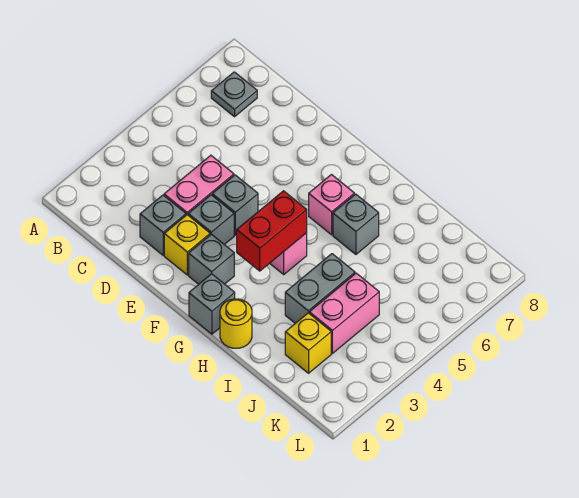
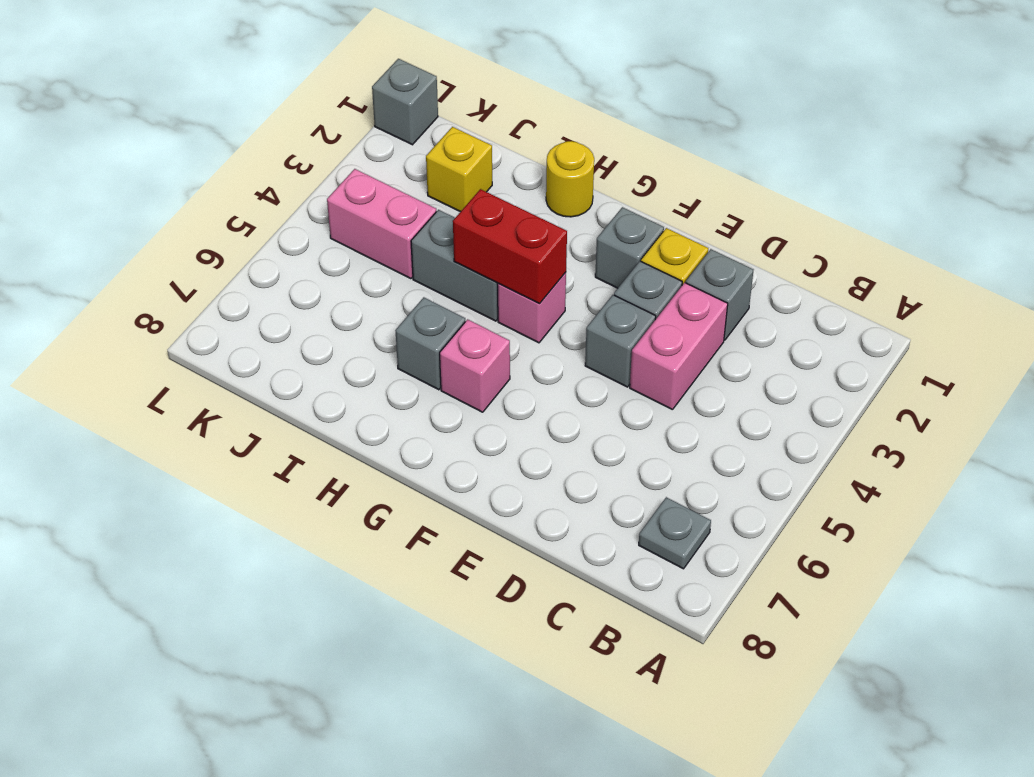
grey 1x1 brick [189,274,235,334] -> grey 1x1 brick moved to [372,59,438,145]
red 1x2 brick [237,191,307,271] -> red 1x2 brick turned to [453,189,567,304]
grey 1x2 brick [285,254,355,323] -> grey 1x2 brick turned to [411,210,498,321]
pink 1x2 brick [309,273,379,353] -> pink 1x2 brick turned to [327,169,436,279]

